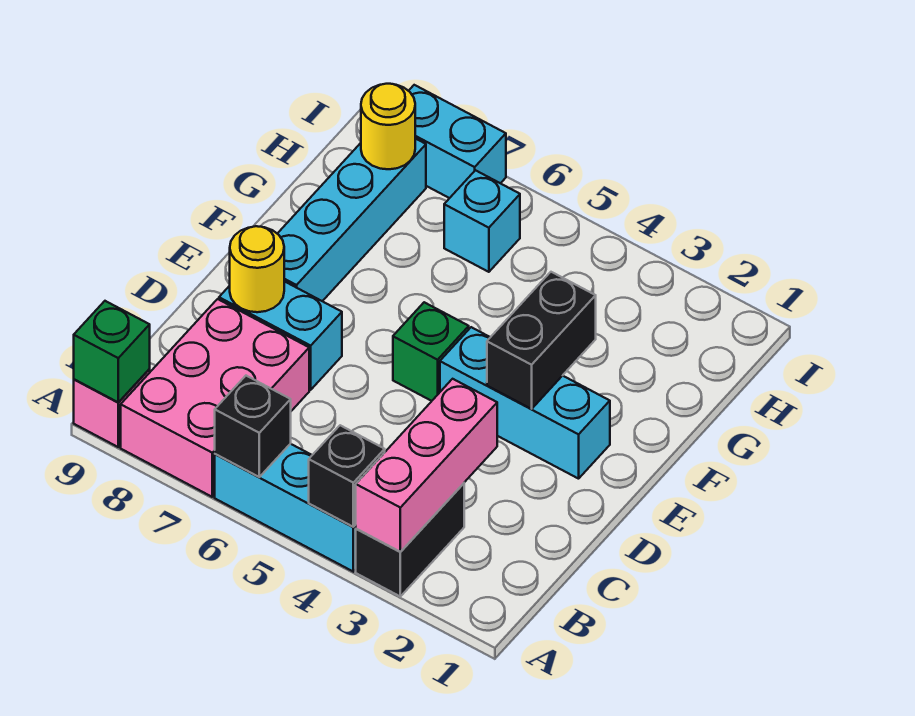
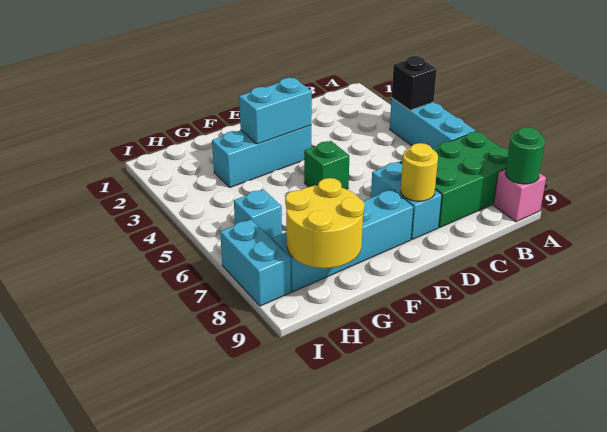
black 1x2 brick [356,483,464,596] -> none
pink 1x3 brick [356,379,497,552] -> none
black 1x1 brick [215,376,291,477] -> none
pink 2x3 brick [121,299,309,497] -> green 2x3 brick [400,131,508,227]
green 1x1 brick [74,301,150,402] -> green 1x1 round brick [505,127,545,184]
cyan 1x3 brick [440,327,610,479] -> cyan 1x3 brick turned to [212,125,311,187]
black 1x2 brick [487,272,596,409] -> cyan 1x2 brick [239,78,312,144]
yellow 1x1 round brick [361,84,415,169] -> yellow 2x2 round brick [285,178,365,268]

